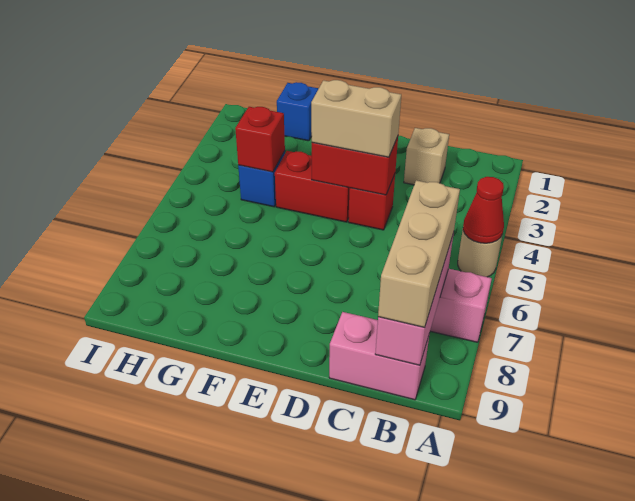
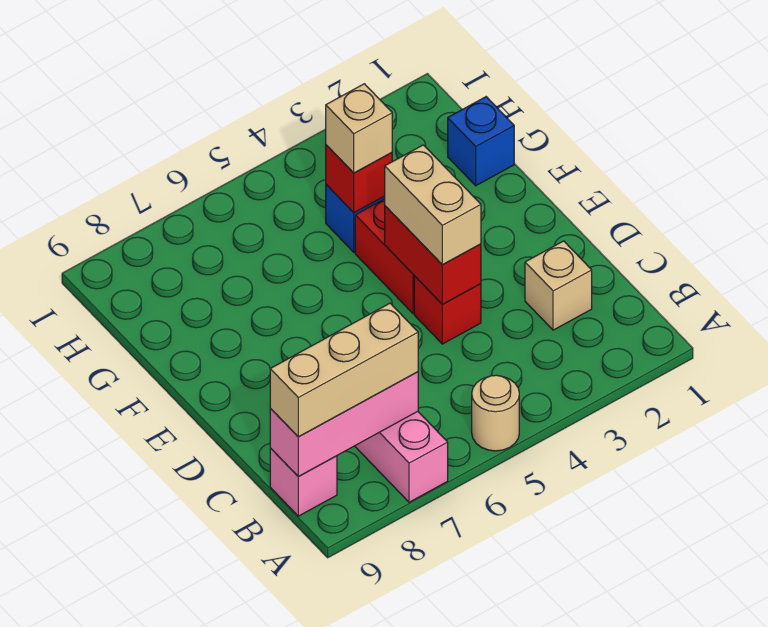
red 1x1 cone [463,177,504,243] -> none
pink 1x2 brick [329,312,429,400] -> pink 1x1 brick [270,448,337,516]
none -> tan 1x1 brick [326,84,392,173]

